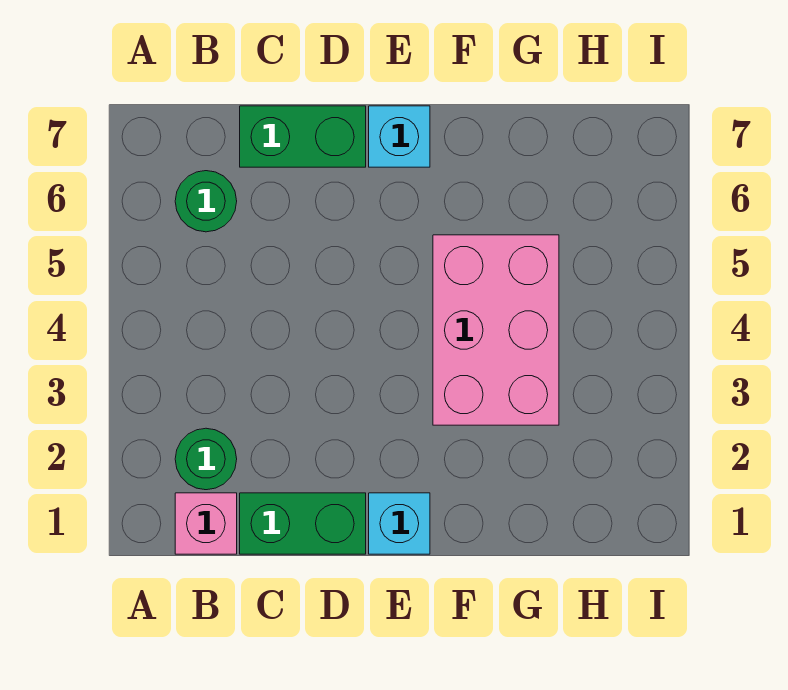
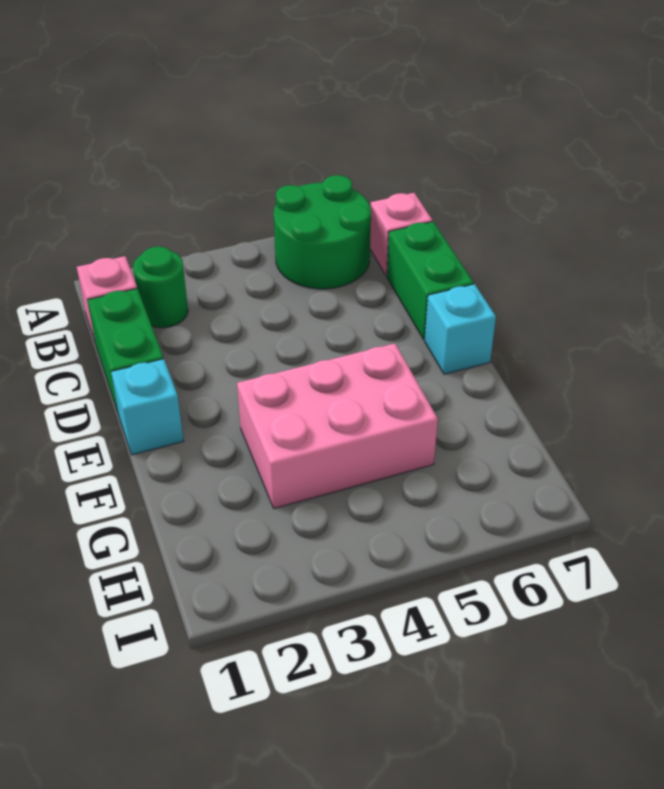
green 1x1 round brick [175,171,237,232] -> green 2x2 round brick [274,175,371,289]
none -> pink 1x1 brick [370,193,432,276]

